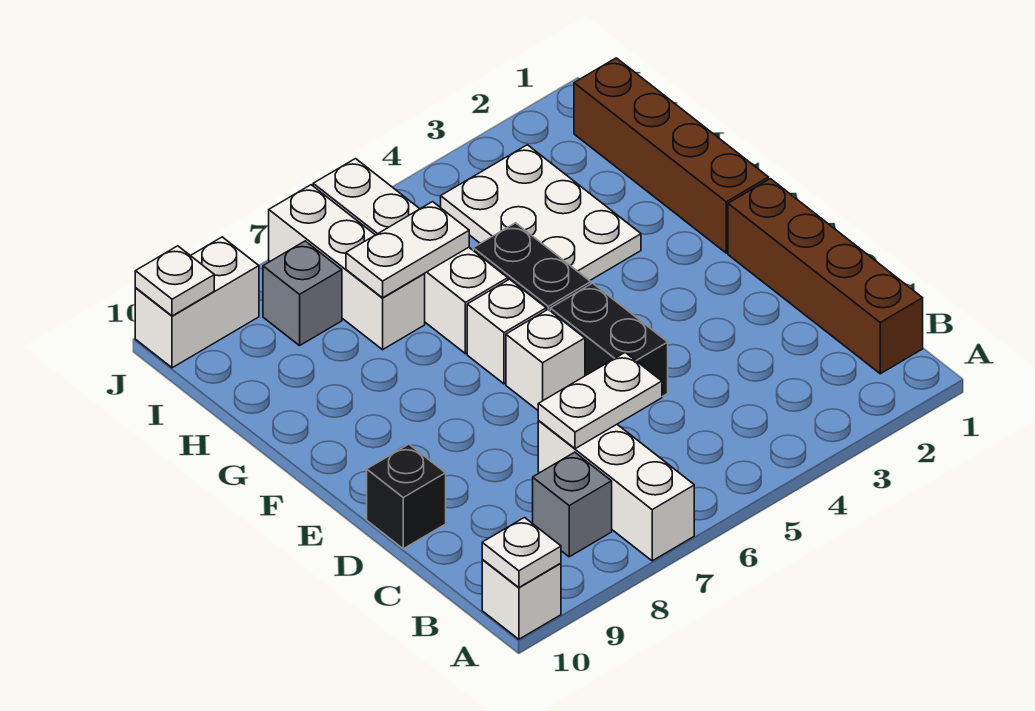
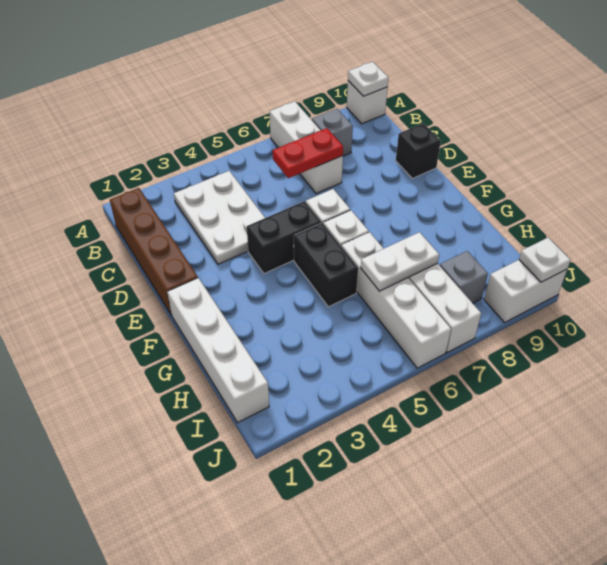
white 1x2 plate [538,353,662,449] -> red 1x2 plate [273,128,343,178]
black 1x2 brick [550,283,668,396] -> black 1x2 brick turned to [247,201,321,274]
brown 1x4 brick [574,58,769,253] -> white 1x4 brick [167,278,269,423]
white 2x3 plate [441,145,641,281] -> white 2x3 plate moved to [174,171,265,264]

